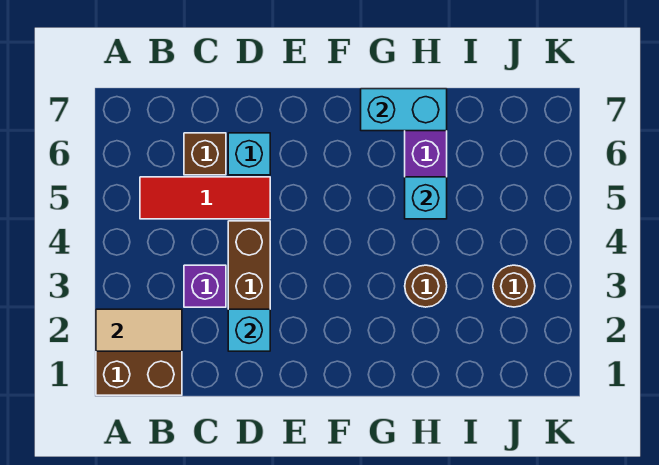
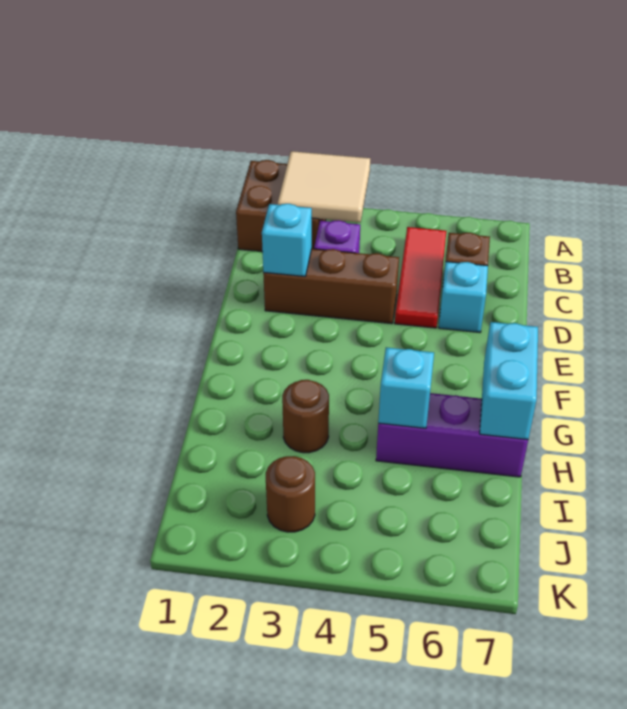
tan 1x2 tile [96,309,182,351] -> tan 2x2 tile [278,151,370,223]

